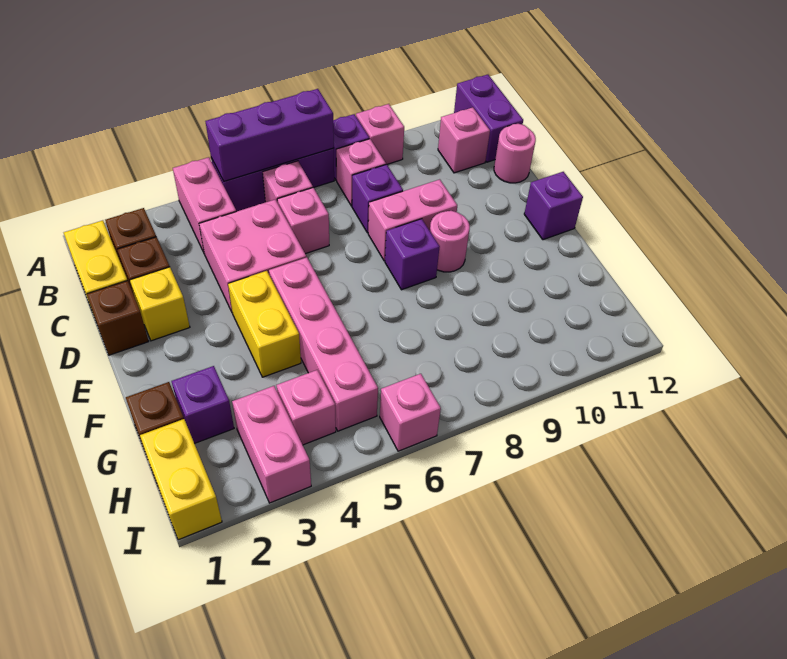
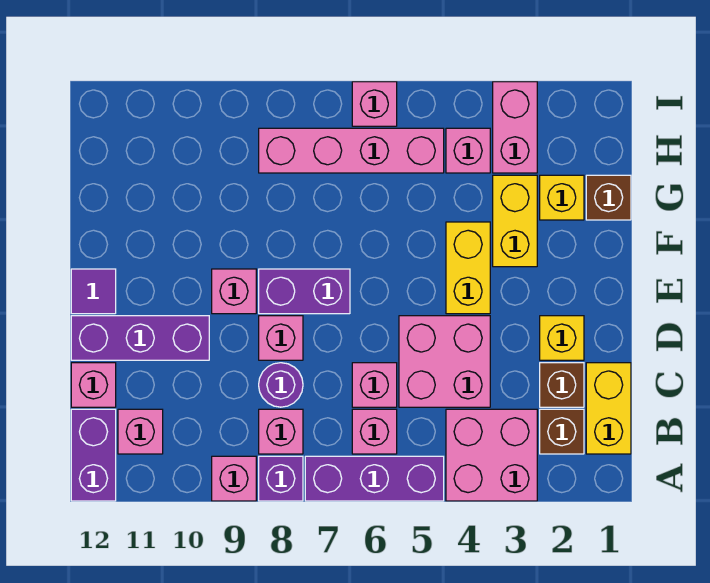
pink 1x2 brick [173,157,236,254] -> pink 2x2 brick [446,409,537,501]
purple 1x3 brick [206,89,334,181] -> purple 1x3 brick moved to [71,316,209,360]
purple 1x1 brick [352,164,403,233] -> purple 1x1 round brick [259,363,303,407]
pink 1x1 round brick [494,124,536,183] -> pink 1x1 brick [71,363,116,407]
brown 1x1 brick [87,281,149,355] -> none
pink 1x2 brick [368,179,457,261] -> pink 1x1 brick [259,316,303,360]
pink 1x4 brick [269,257,378,431] -> pink 1x4 brick turned to [259,128,444,173]
purple 1x1 brick [385,219,440,290] -> purple 1x2 brick [259,269,350,314]
pink 1x1 round brick [430,211,470,272] -> pink 1x1 brick [212,269,256,314]
purple 1x1 brick [524,172,583,240] -> purple 1x1 tile [71,269,116,314]
purple 1x1 brick [171,366,234,443] -> yellow 1x1 brick [540,175,584,220]
yellow 1x2 brick [140,419,222,540] -> yellow 1x2 brick moved to [493,175,537,267]

